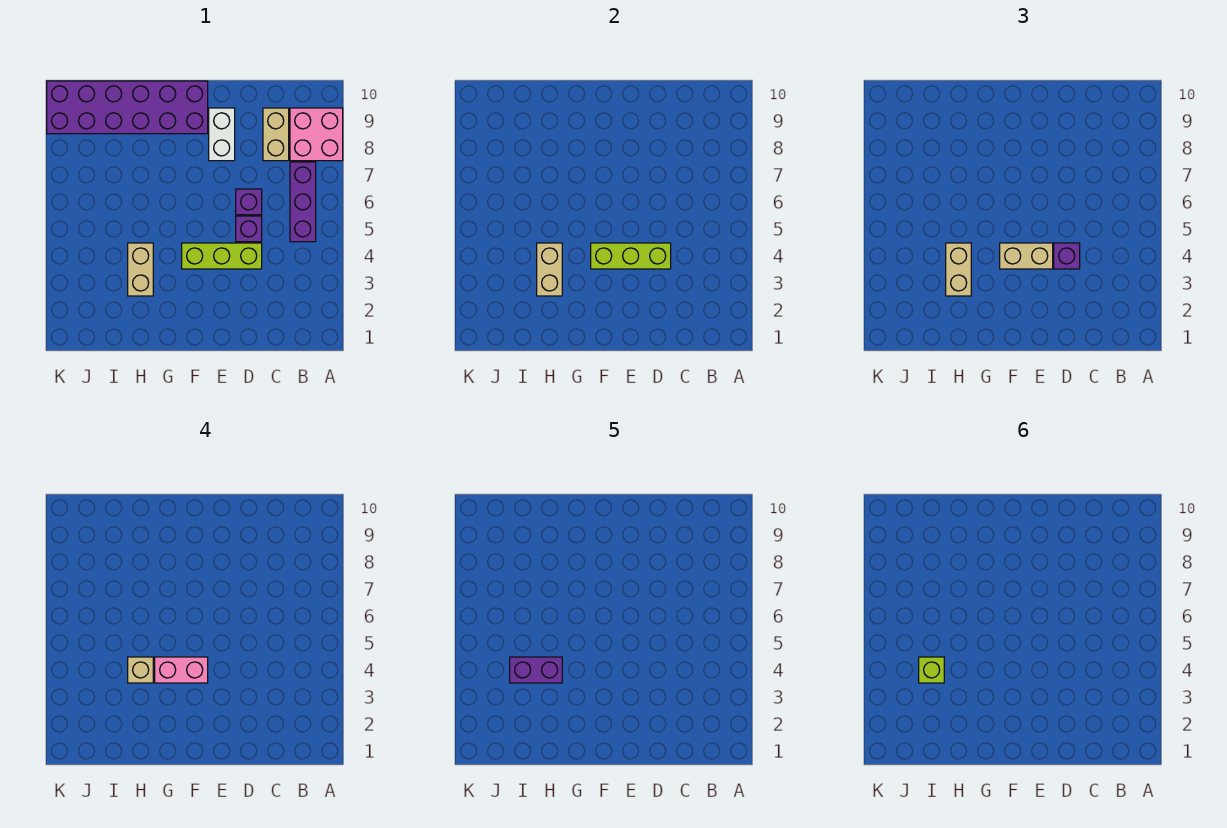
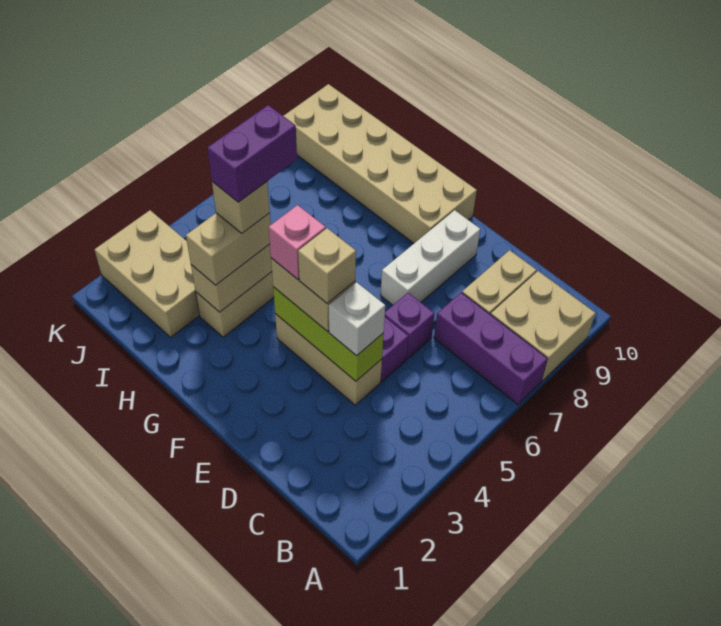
pink 2x2 brick [290,108,343,161] -> tan 2x2 brick [491,271,595,381]
purple 1x3 brick [290,162,316,242] -> purple 1x3 brick turned to [434,293,548,404]
lime 1x3 brick [182,243,262,269] -> tan 1x3 brick [275,314,382,405]
purple 1x1 brick [1054,243,1080,269] -> white 1x1 brick [329,282,385,356]
none -> tan 1x1 brick [298,228,356,303]
white 1x2 brick [209,108,235,161] -> white 1x3 brick [381,210,480,305]
pink 1x2 brick [155,657,208,683] -> pink 1x1 brick [268,205,326,279]
purple 2x6 brick [47,81,208,134] -> tan 2x6 brick [284,84,477,243]
purple 1x2 brick [510,657,562,683] -> purple 1x2 brick turned to [207,105,297,202]
none -> tan 2x3 brick [94,210,199,337]
lime 1x1 brick [919,657,944,683] -> none

